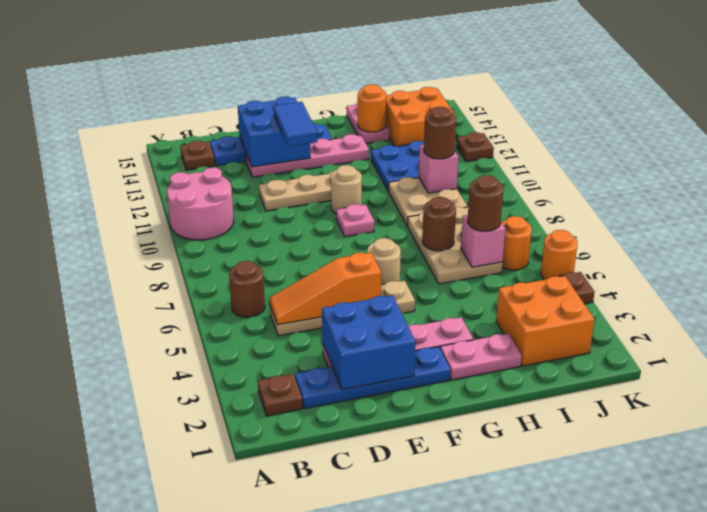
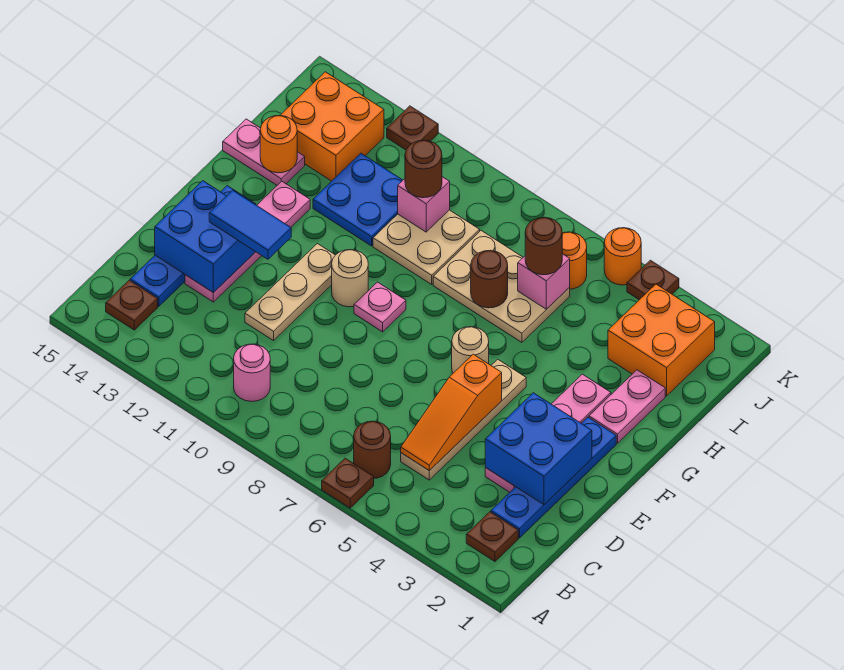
none -> brown 1x1 plate [322,458,374,508]
pink 2x2 round brick [167,168,234,240] -> pink 1x1 round brick [234,344,270,401]

